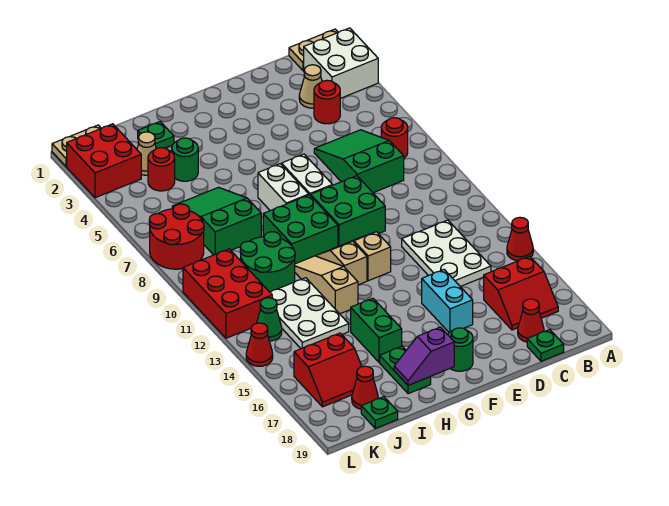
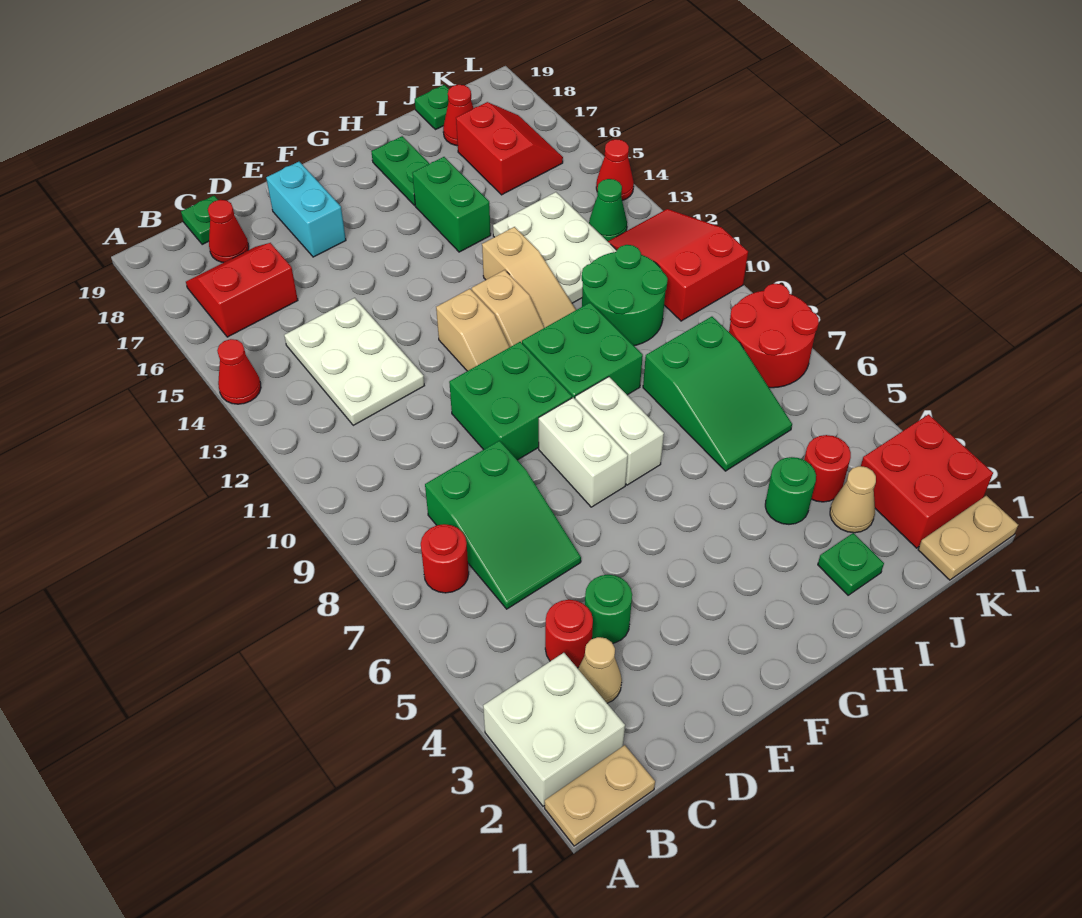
cyan 1x2 brick [422,270,473,332] -> cyan 1x2 brick moved to [266,162,346,257]
green 1x1 round brick [448,328,473,371] -> green 1x1 round brick moved to [585,575,632,643]
purple 1x2 slope [394,327,454,385] -> none
red 2x2 slope [294,333,362,407] -> red 2x2 slope turned to [456,102,563,195]
red 2x3 brick [183,249,272,338] -> red 2x3 slope [608,209,748,321]

